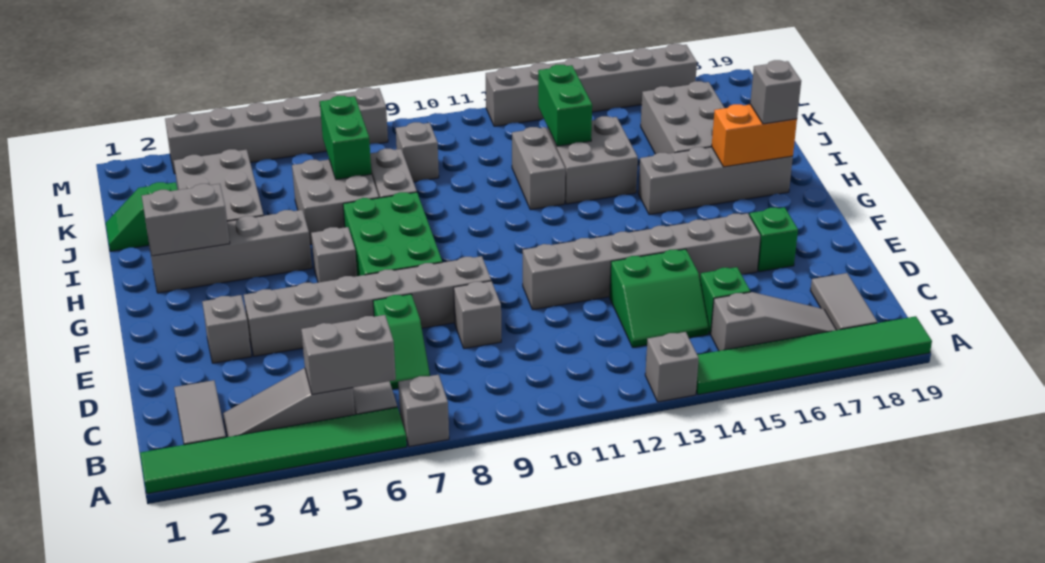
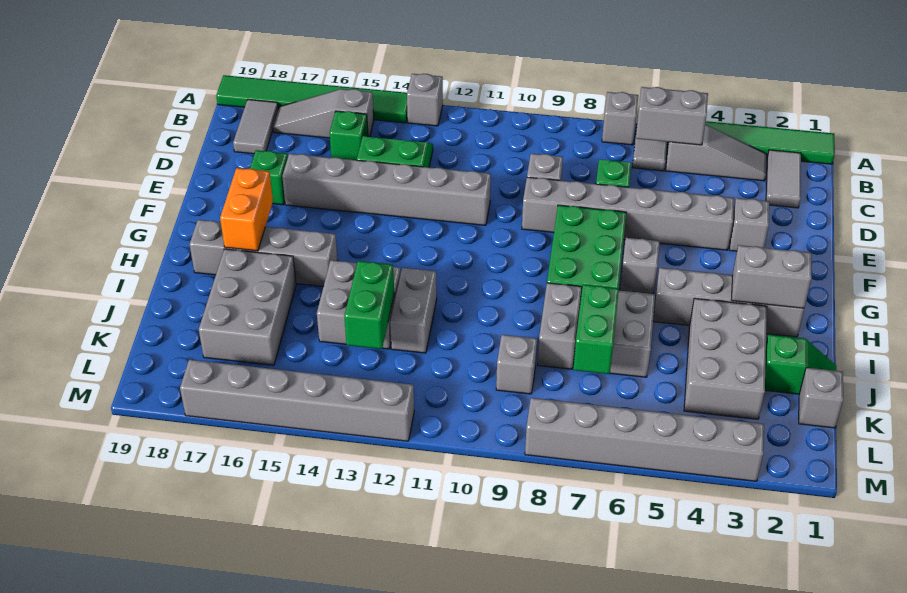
orange 1x2 brick [712,104,797,167] -> orange 1x2 brick turned to [220,168,273,251]
grey 1x1 brick [750,60,801,124] -> grey 1x1 brick moved to [799,368,843,428]

